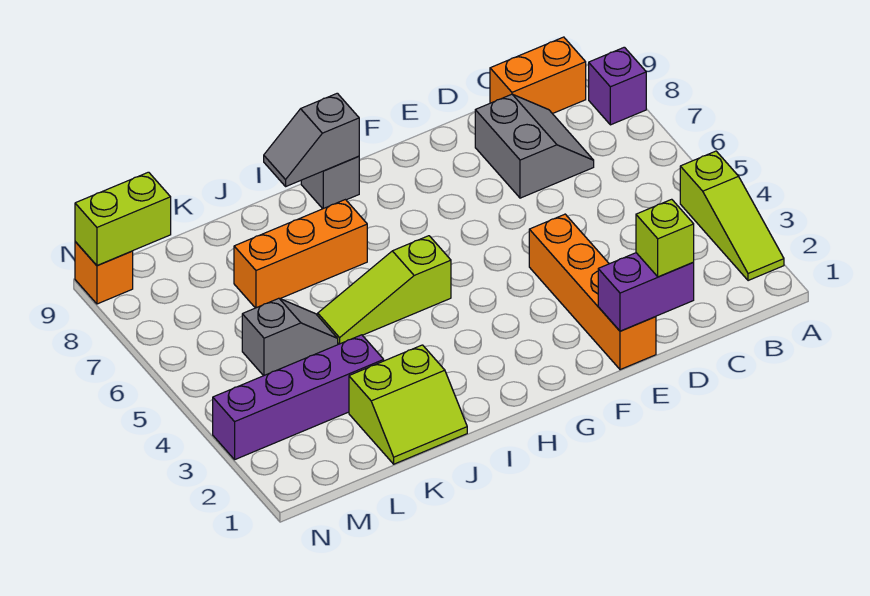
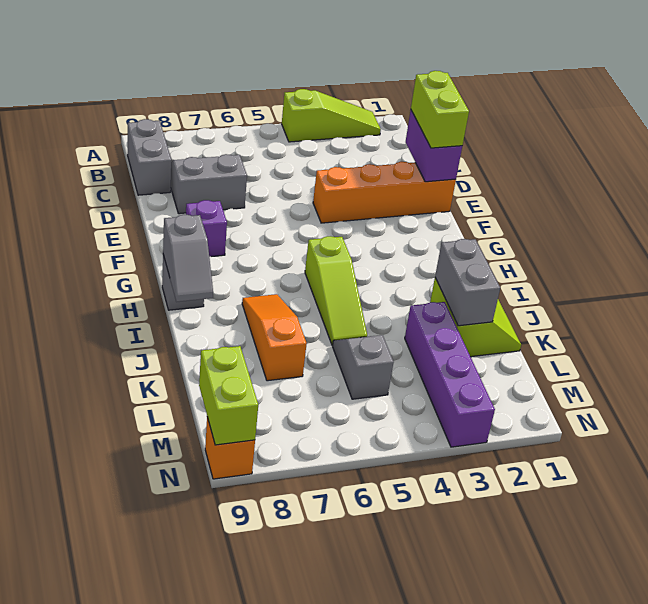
purple 1x1 brick [589,47,646,125] -> purple 1x1 brick moved to [186,200,227,257]
orange 1x2 brick [490,37,586,114] -> grey 1x2 brick [128,119,171,195]
lime 1x1 brick [636,199,694,277] -> lime 1x2 brick [411,71,469,148]
orange 1x3 brick [234,200,367,308] -> orange 1x3 slope [242,294,307,381]
none -> grey 1x2 brick [435,239,500,326]

